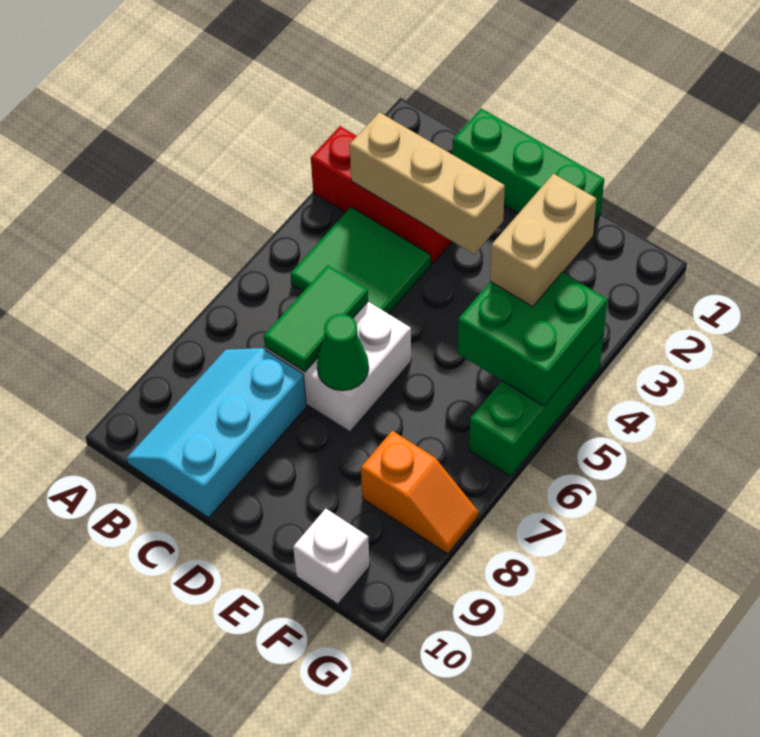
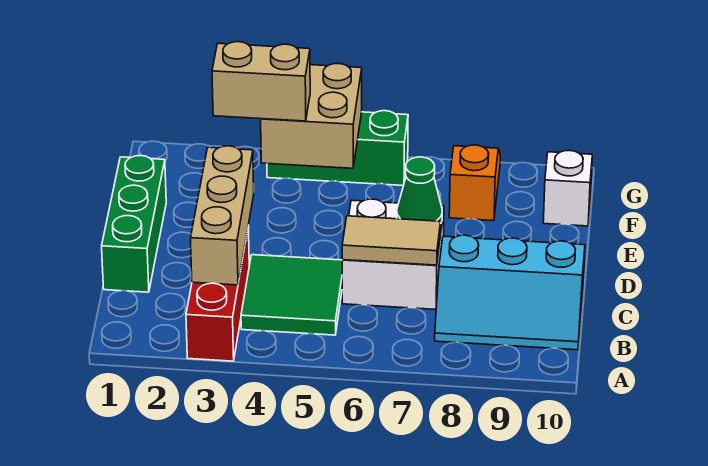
green 1x2 tile [264,265,368,372] -> tan 1x2 tile [342,216,441,265]
green 2x2 brick [458,272,607,406] -> tan 2x2 brick [261,64,362,168]

